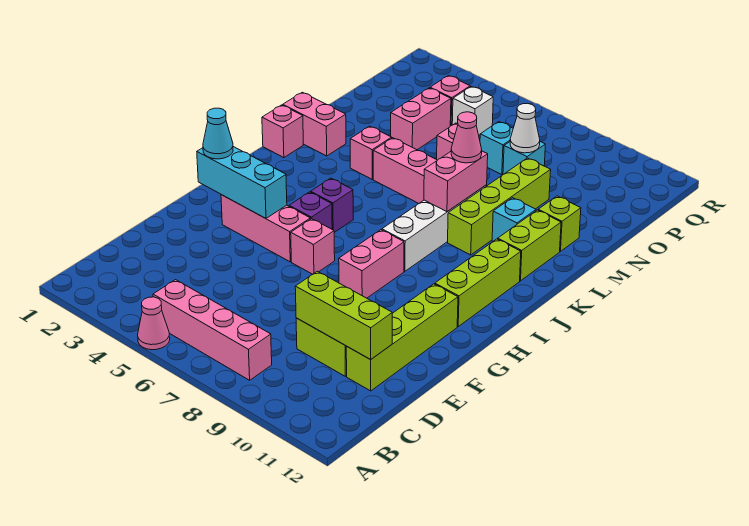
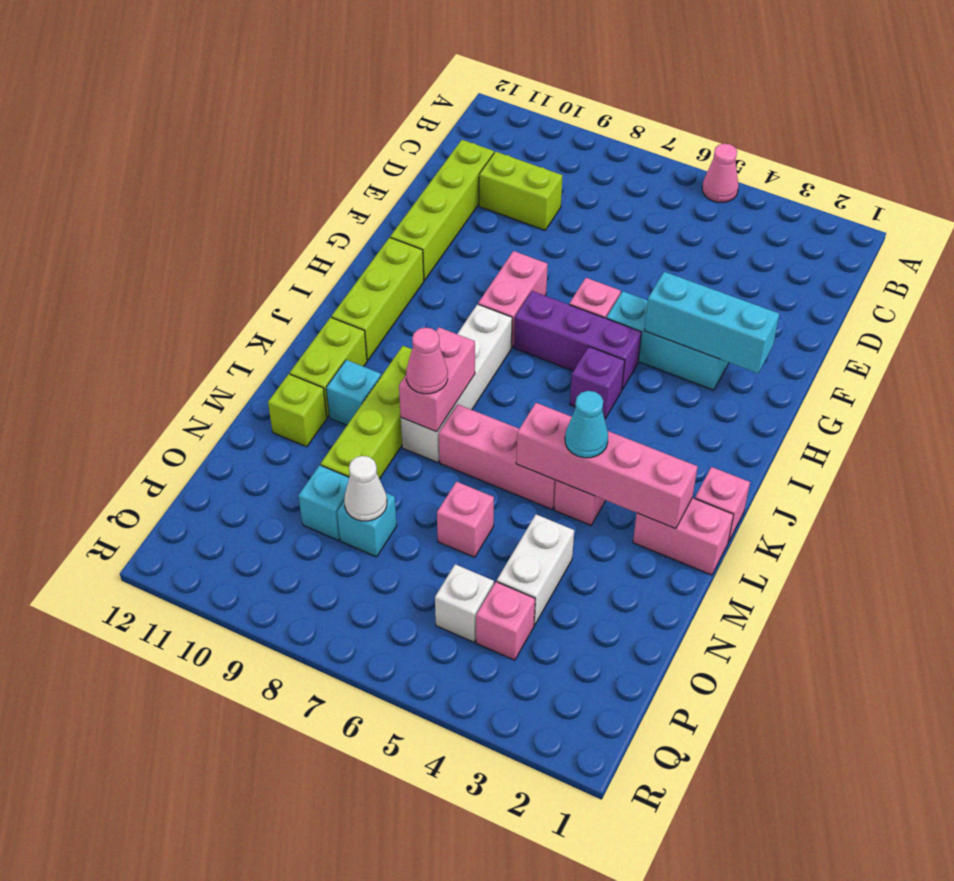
pink 1x4 brick [153,280,272,380] -> pink 1x4 brick moved to [516,403,698,529]
lime 1x3 brick [295,271,392,360] -> none
cyan 1x1 cone [203,108,233,159] -> cyan 1x1 cone moved to [565,391,608,458]
pink 1x3 brick [221,195,310,262] -> cyan 1x3 brick [606,291,729,390]
purple 1x1 brick [289,192,332,229] -> purple 1x3 brick [514,291,642,390]
pink 1x2 brick [391,88,451,150] -> white 1x2 brick [497,514,574,625]
cyan 1x1 brick [480,122,513,175] -> cyan 1x1 brick moved to [298,465,349,540]

